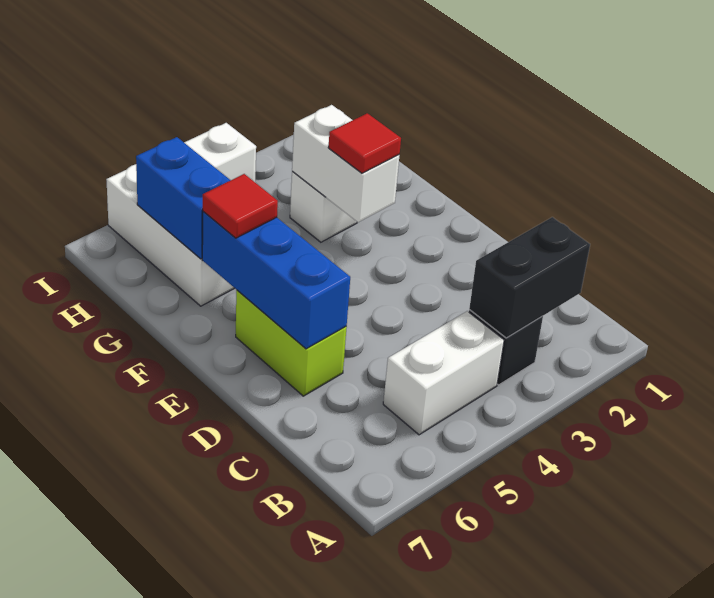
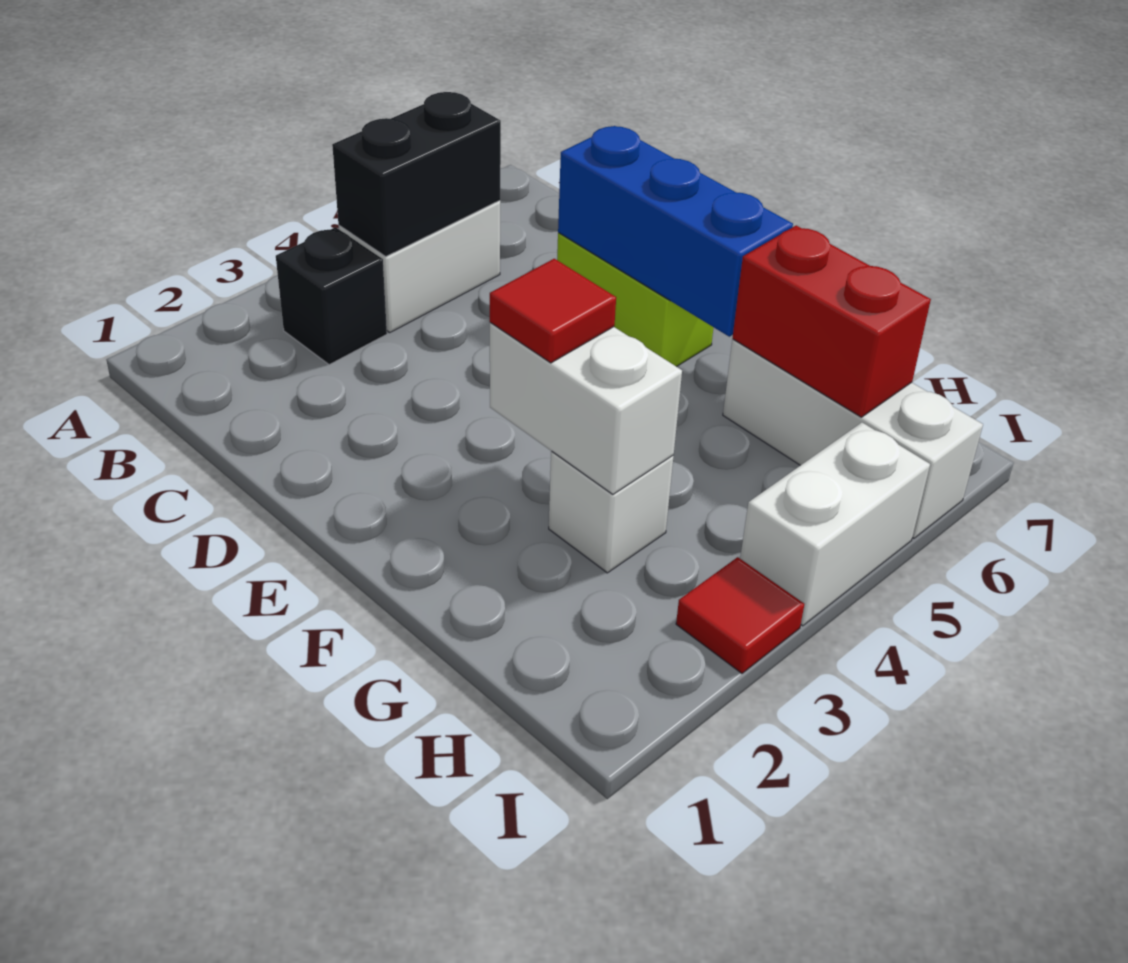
black 1x2 brick [469,217,590,338] -> black 1x2 brick moved to [332,92,501,256]
red 1x1 tile [203,174,278,238] -> red 1x1 tile moved to [676,557,804,673]
blue 1x2 brick [136,137,231,259] -> red 1x2 brick [732,225,931,417]

